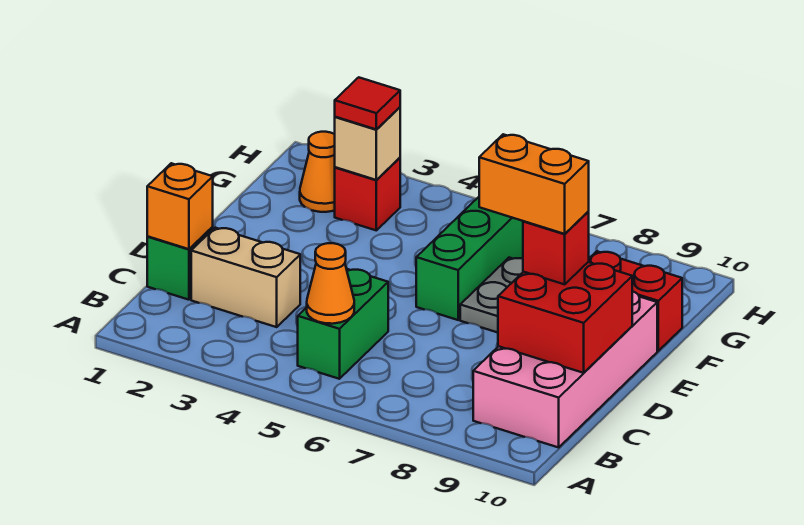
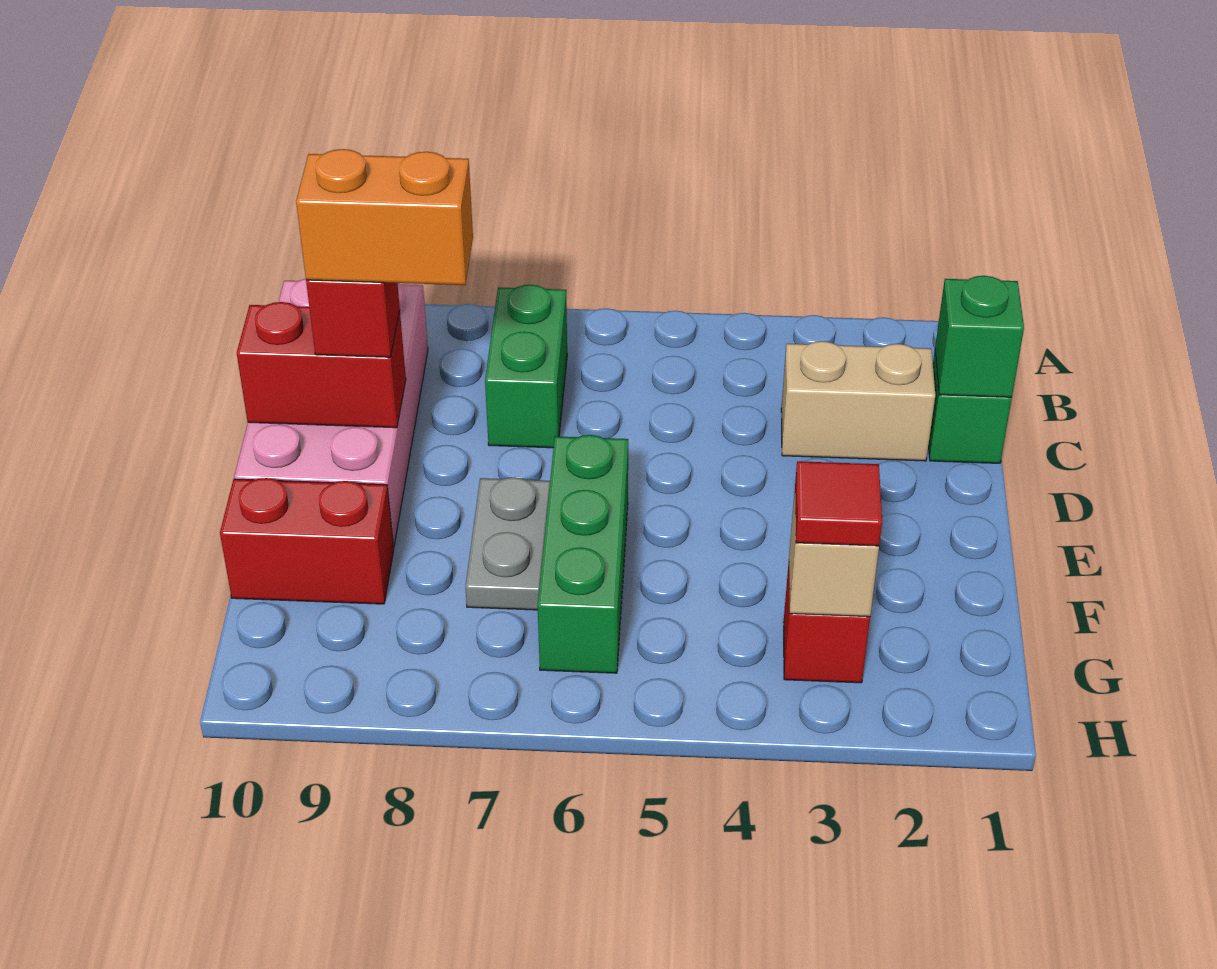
green 1x2 brick [298,269,388,379] -> green 1x2 brick moved to [485,285,567,448]
orange 1x1 cone [307,243,354,324] -> none
orange 1x1 brick [147,163,213,249] -> green 1x1 brick [935,276,1024,397]
red 2x2 brick [498,262,632,373] -> red 1x2 brick [237,302,406,428]
orange 1x1 cone [300,132,335,212] -> none

